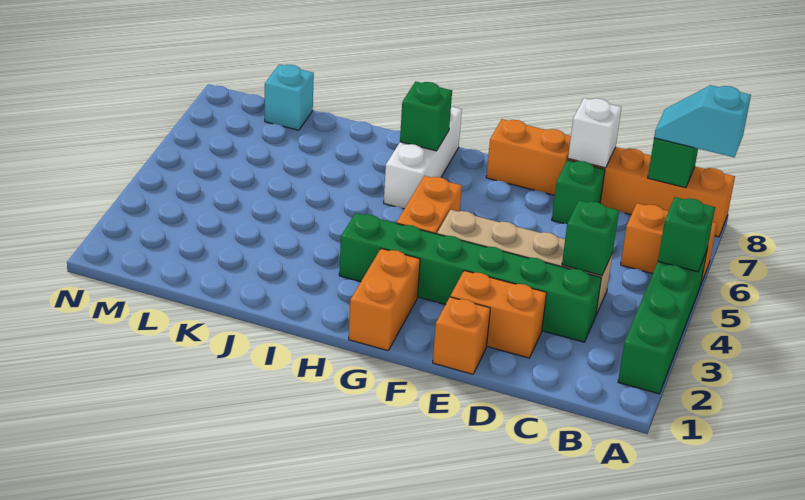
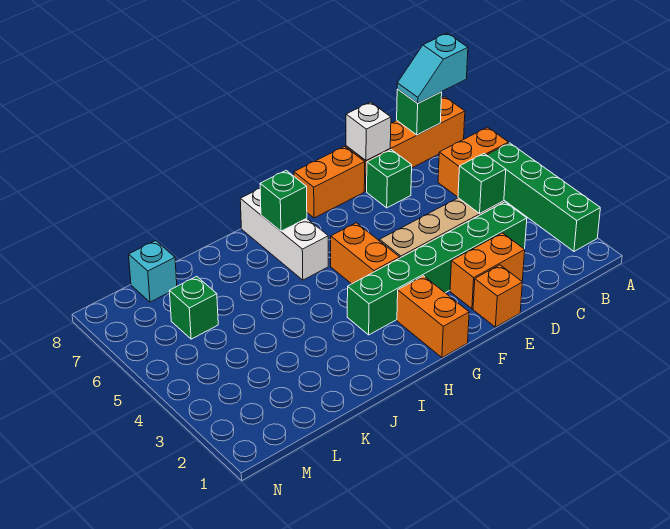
green 1x1 brick [658,197,715,272] -> green 1x1 brick moved to [169,276,218,339]

